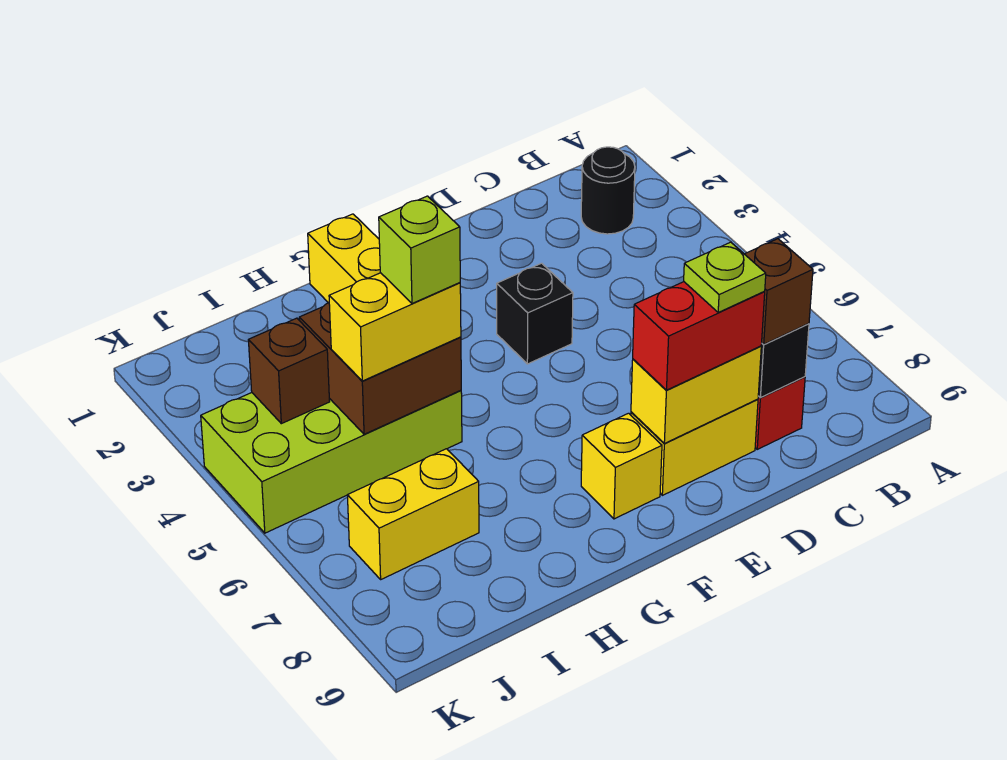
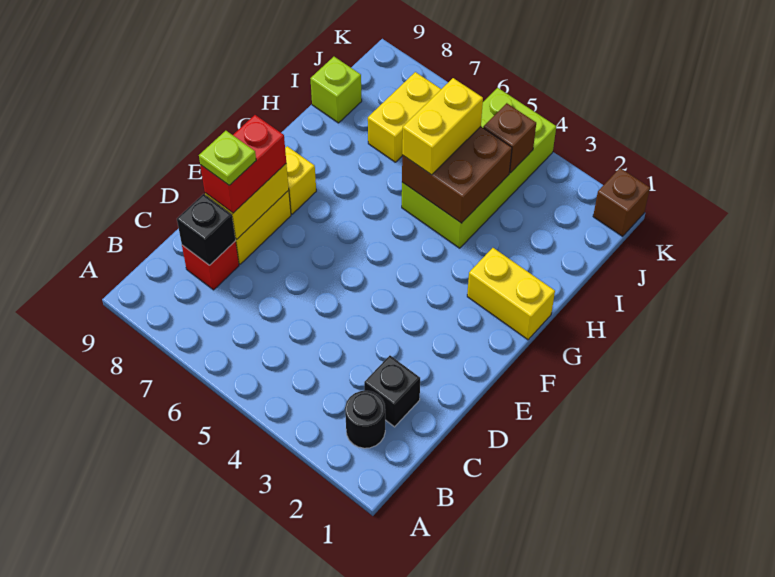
brown 1x1 brick [745,239,813,344] -> brown 1x1 brick moved to [593,168,650,236]
black 1x1 brick [497,263,573,364] -> black 1x1 brick moved to [364,356,420,427]
lime 1x1 brick [379,196,460,303] -> lime 1x1 brick moved to [310,57,362,123]

